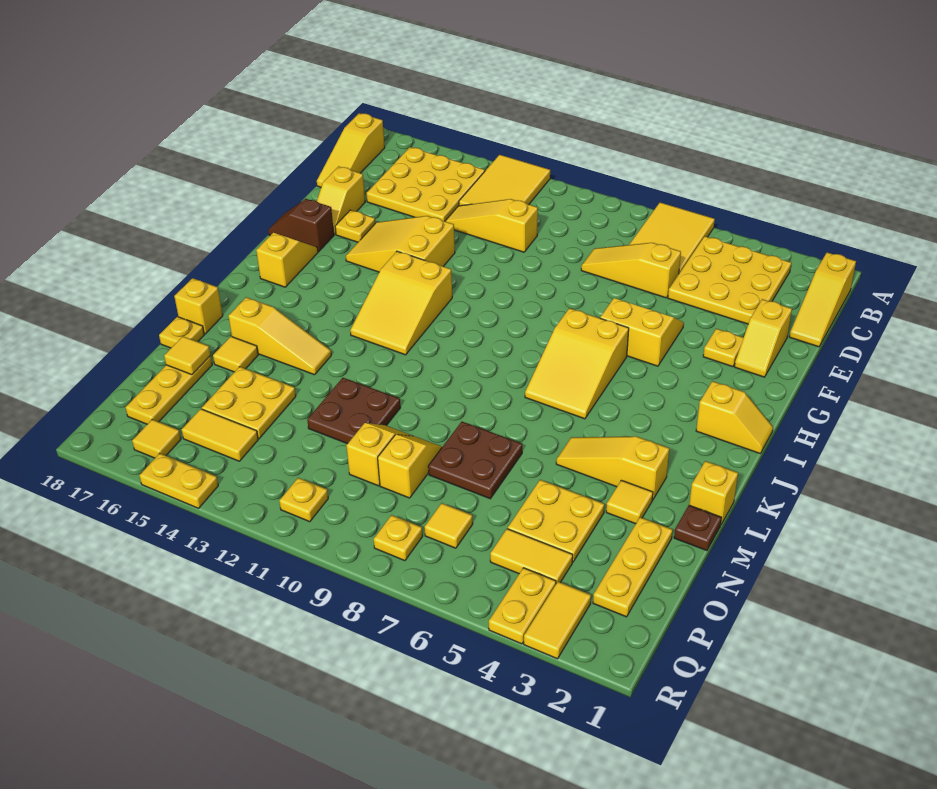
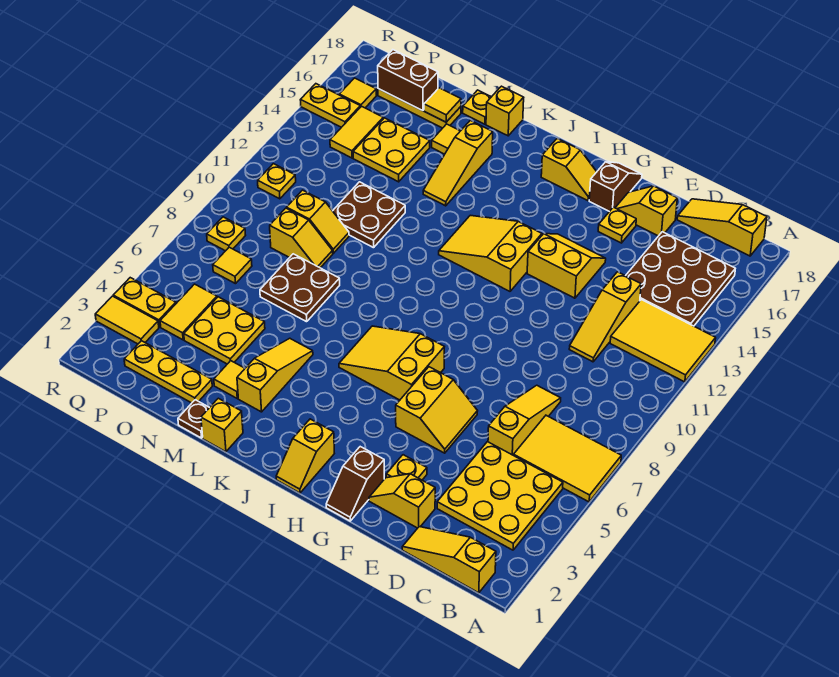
yellow 3x3 plate [366,147,485,221] -> brown 3x3 plate [626,232,735,326]
yellow 1x3 slope [445,199,538,252] -> yellow 1x3 slope turned to [569,272,641,362]
yellow 2x3 slope [346,216,455,272] -> yellow 2x2 slope [527,234,606,298]
none -> brown 1x2 slope [326,447,384,521]
none -> brown 1x2 brick [378,50,438,111]
yellow 1x2 plate [139,453,218,508] -> yellow 1x2 plate turned to [301,84,360,127]

